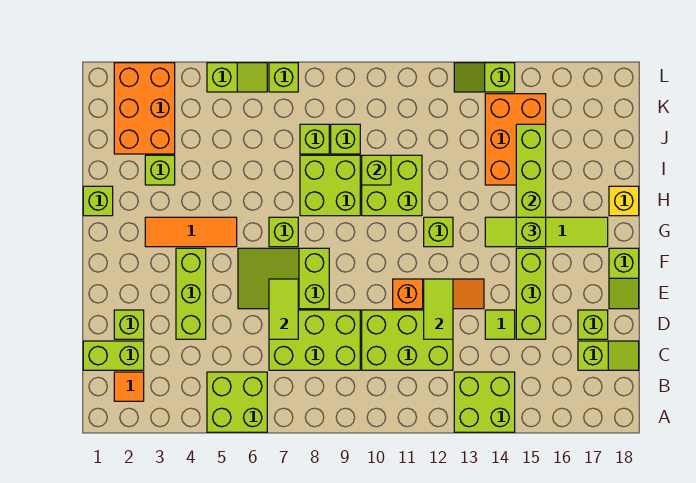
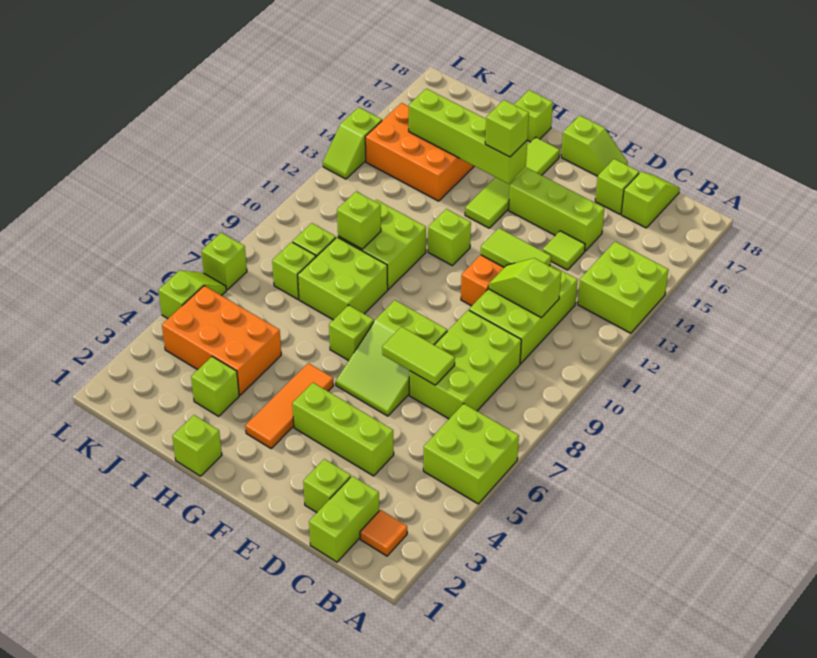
none -> lime 1x2 slope [488,258,561,318]
yellow 1x1 brick [609,186,639,216] -> lime 1x1 brick [514,90,553,142]
orange 2x3 brick [114,63,175,154] -> orange 2x3 brick moved to [162,286,281,395]

